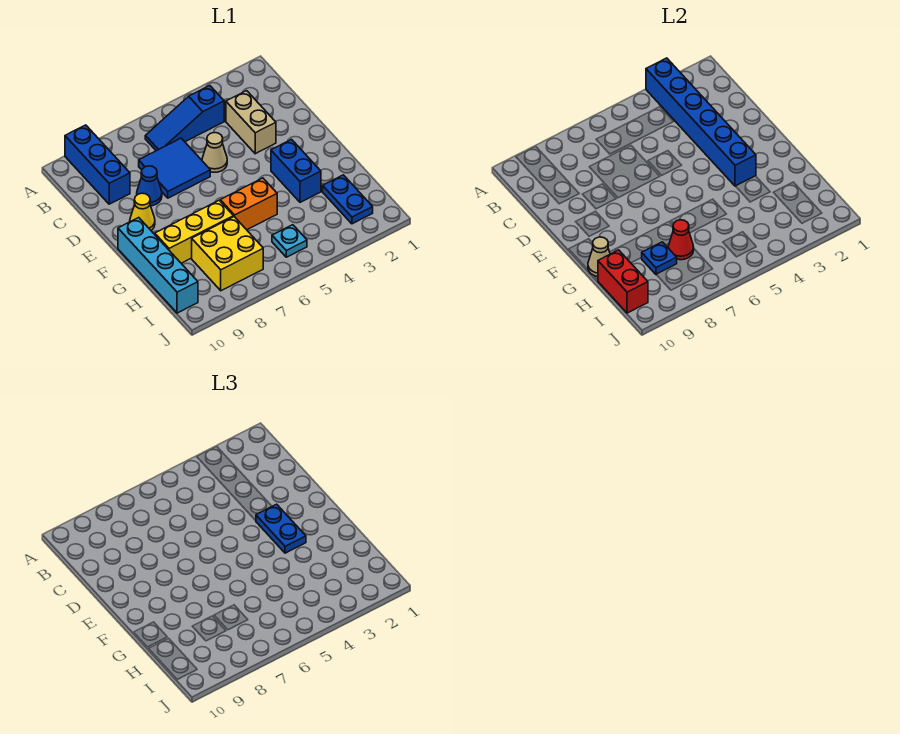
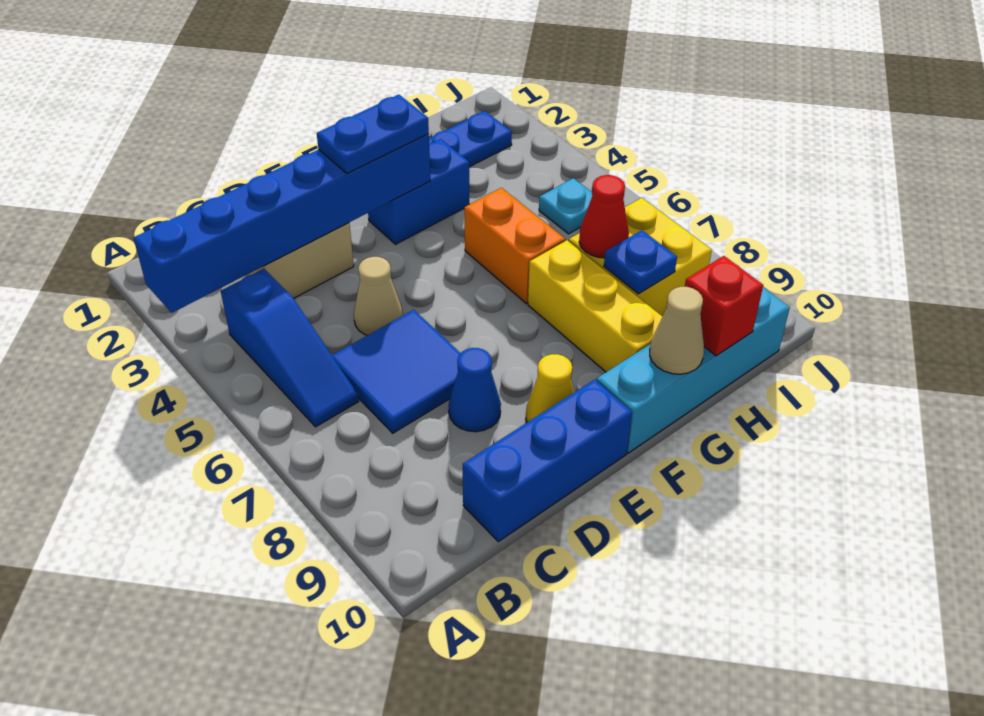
blue 1x3 brick [65,125,130,204] -> blue 1x3 brick moved to [463,380,632,541]
red 1x2 brick [598,250,648,313] -> red 1x1 brick [685,256,763,356]

